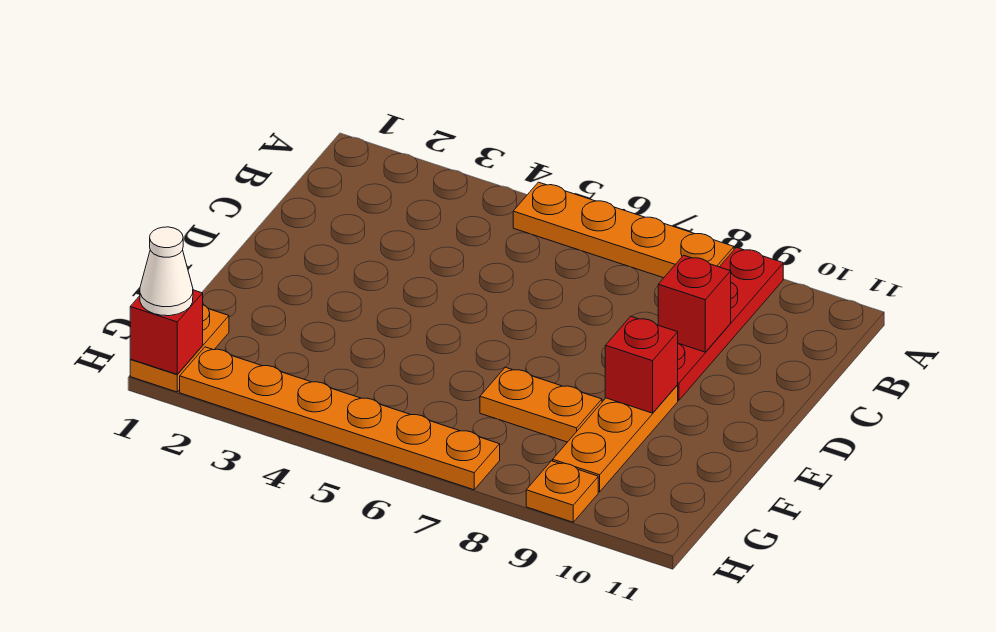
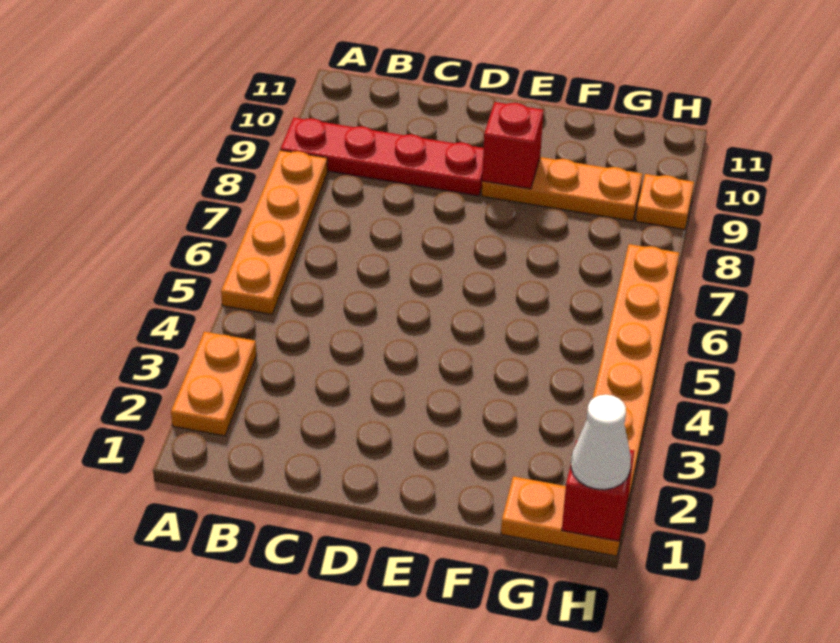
red 1x1 brick [658,255,731,352] -> none
orange 1x2 plate [480,367,602,442] -> orange 1x2 plate moved to [171,332,257,436]

